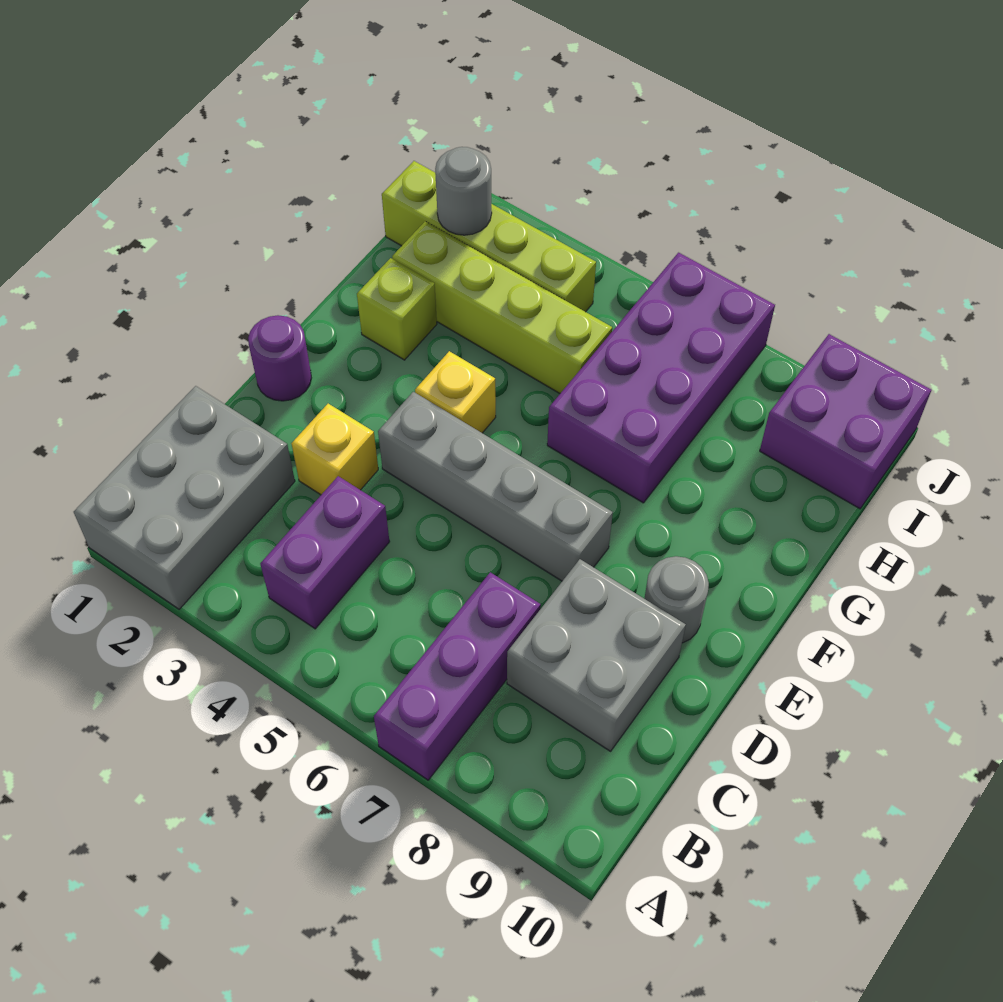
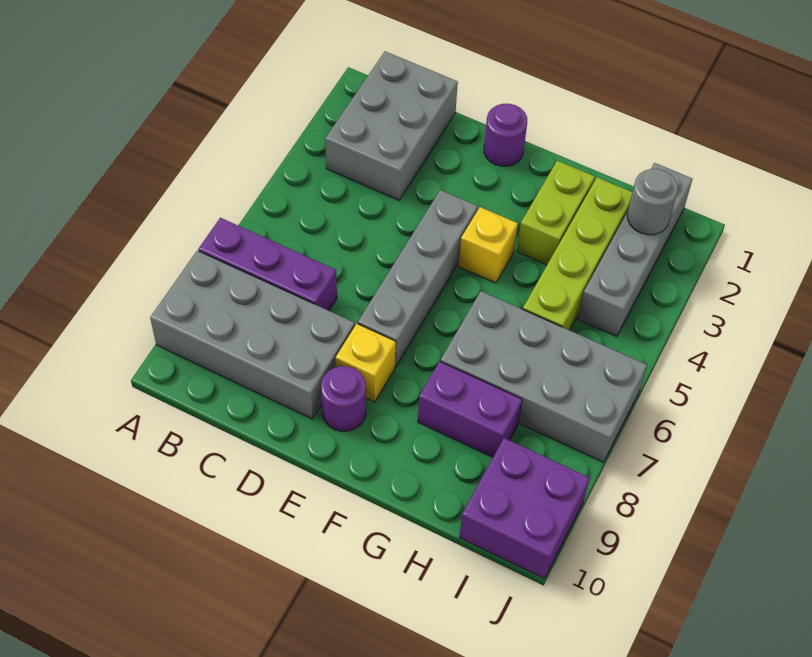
grey 2x3 brick [74,386,295,609] -> grey 2x3 brick turned to [325,51,458,200]
purple 1x2 brick [260,476,390,629] -> purple 1x2 brick moved to [418,361,522,457]
grey 2x2 brick [507,559,686,751] -> grey 2x4 brick [150,251,355,419]
yellow 1x1 brick [292,404,378,495] -> yellow 1x1 brick moved to [336,324,396,402]
grey 1x1 round brick [644,556,709,643] -> purple 1x1 round brick [321,366,366,431]
lime 1x1 brick [357,258,437,360] -> lime 1x2 brick [517,161,595,265]
purple 2x4 brick [547,253,775,503] -> grey 2x4 brick [440,291,647,462]
lime 1x4 brick [382,161,596,312] -> grey 1x4 brick [578,163,692,336]

